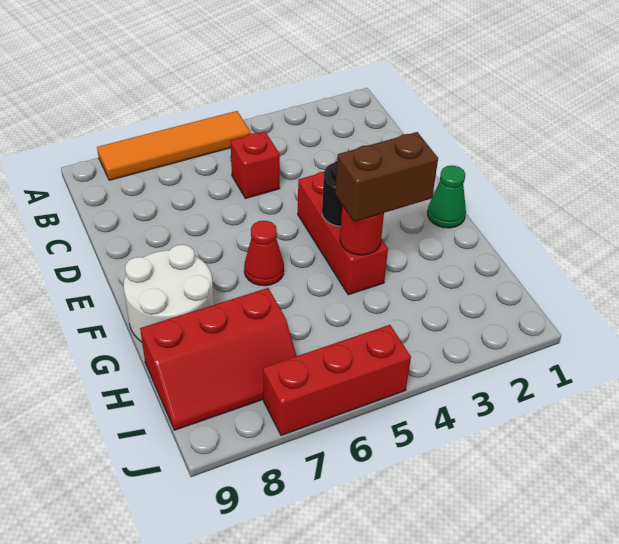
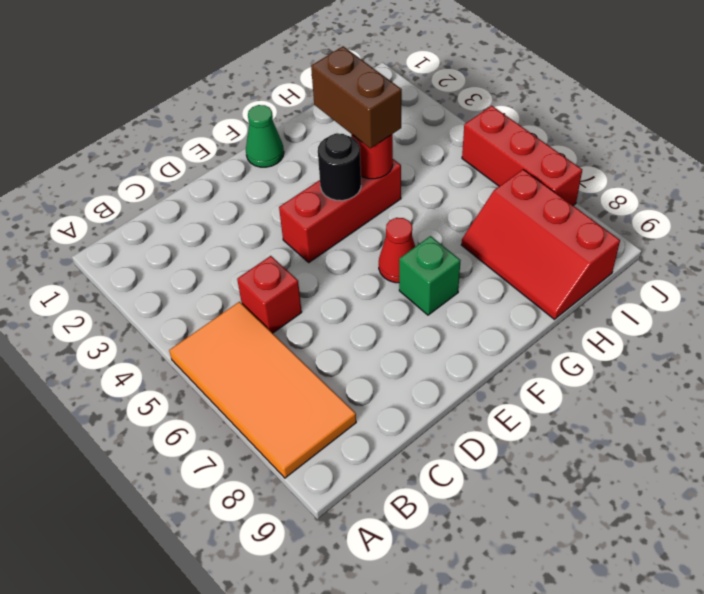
orange 1x4 tile [97,111,250,180] -> orange 2x4 tile [169,302,356,478]
none -> green 1x1 brick [399,236,461,315]
white 2x2 round brick [124,244,214,342] -> none
red 2x3 slope [140,288,296,430] -> red 2x3 slope turned to [461,169,620,319]

